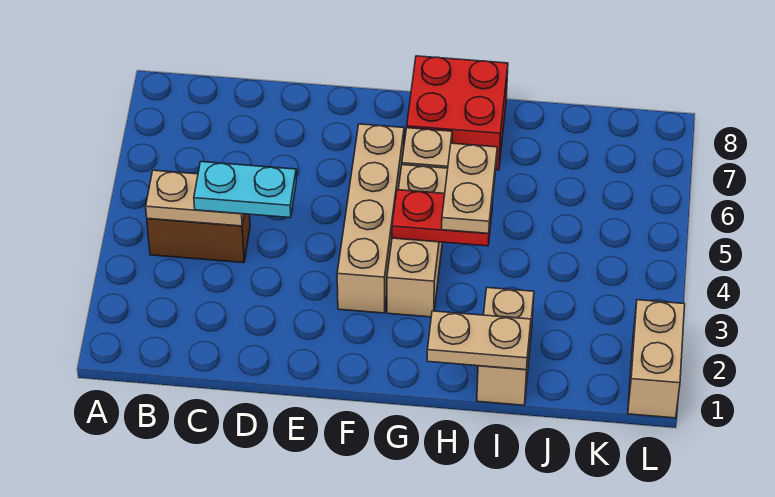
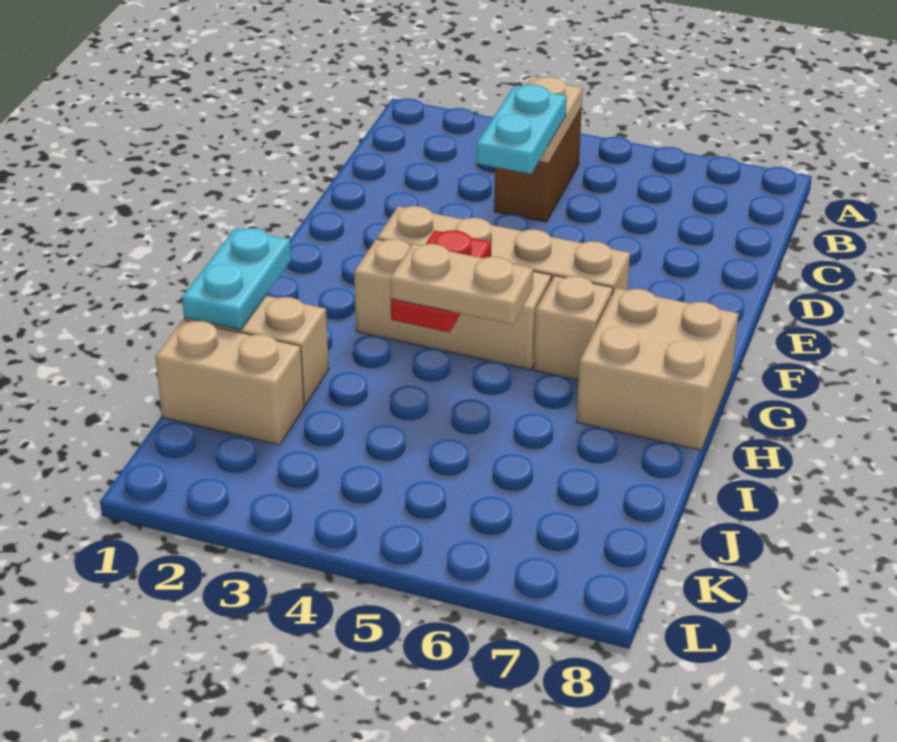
red 2x2 brick [407,56,508,170] -> tan 2x2 brick [577,288,738,450]
tan 1x2 plate [427,311,531,370] -> cyan 1x2 plate [182,228,291,330]
tan 1x2 brick [628,300,685,418] -> tan 1x2 brick moved to [155,320,304,445]

